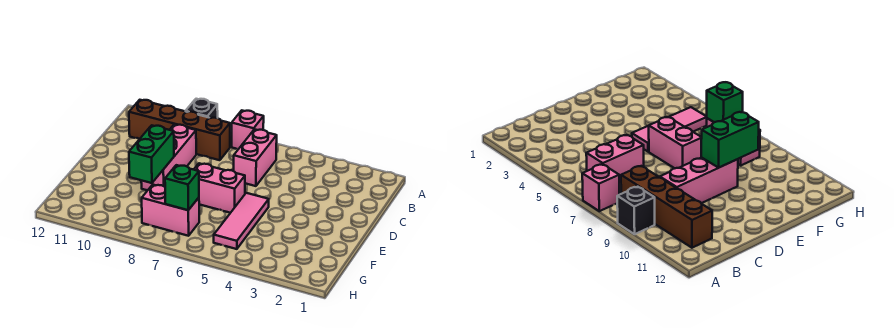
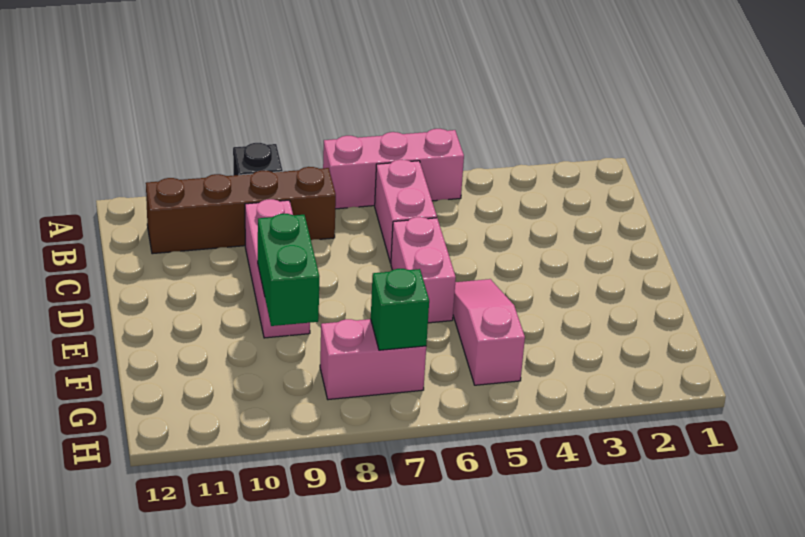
pink 1x1 brick [232,110,264,149] -> pink 1x3 brick [323,129,464,209]
pink 1x3 tile [214,193,269,249] -> pink 1x3 slope [453,279,525,385]
pink 1x2 brick [194,163,245,213] -> pink 1x2 brick turned to [391,217,456,323]

